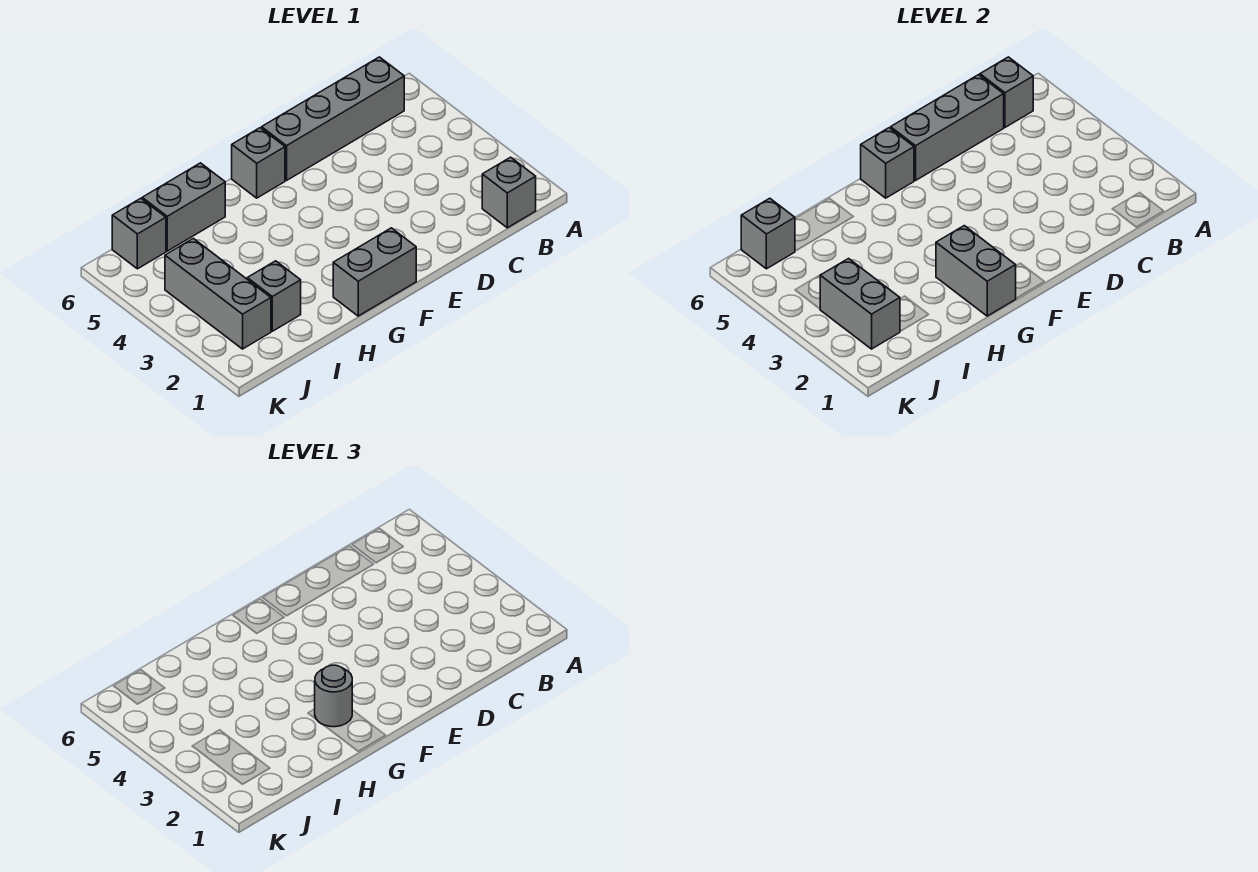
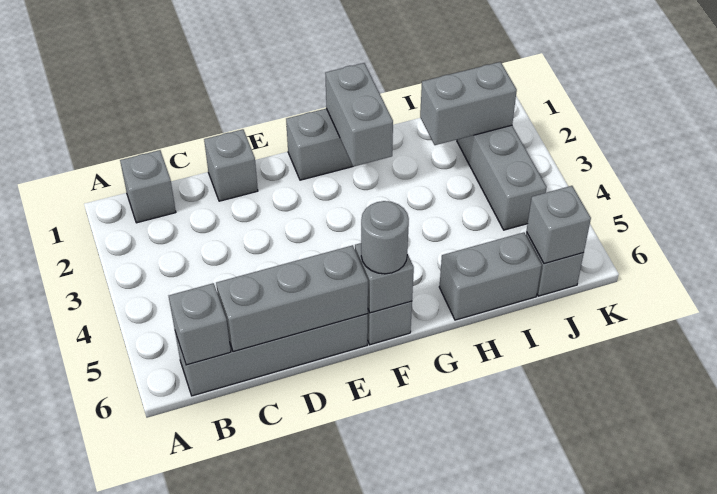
grey 1x1 round brick [315,665,352,727] -> grey 1x1 round brick moved to [361,201,409,274]
grey 1x1 brick [247,261,301,331] -> grey 1x1 brick moved to [204,129,258,201]
grey 1x2 brick [820,259,900,349] -> grey 1x2 brick turned to [420,62,517,145]

